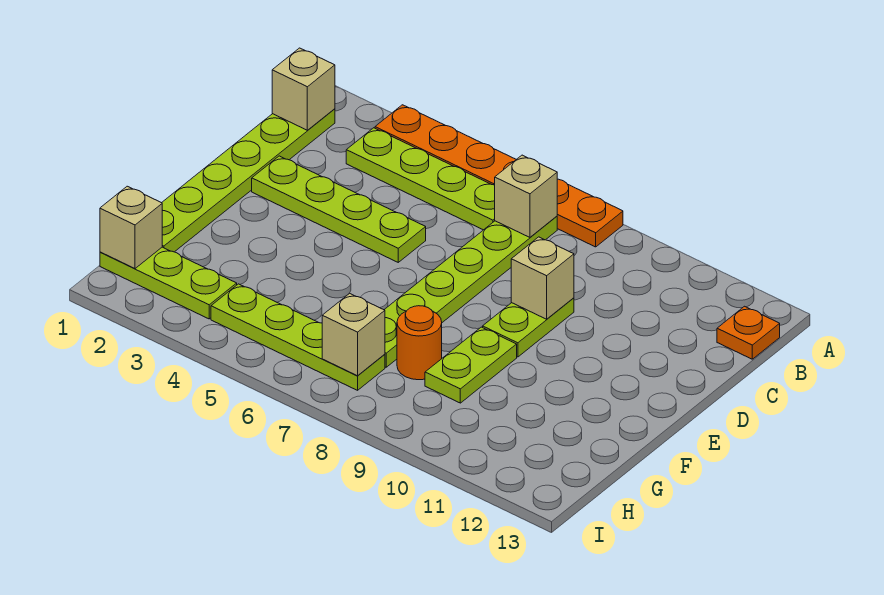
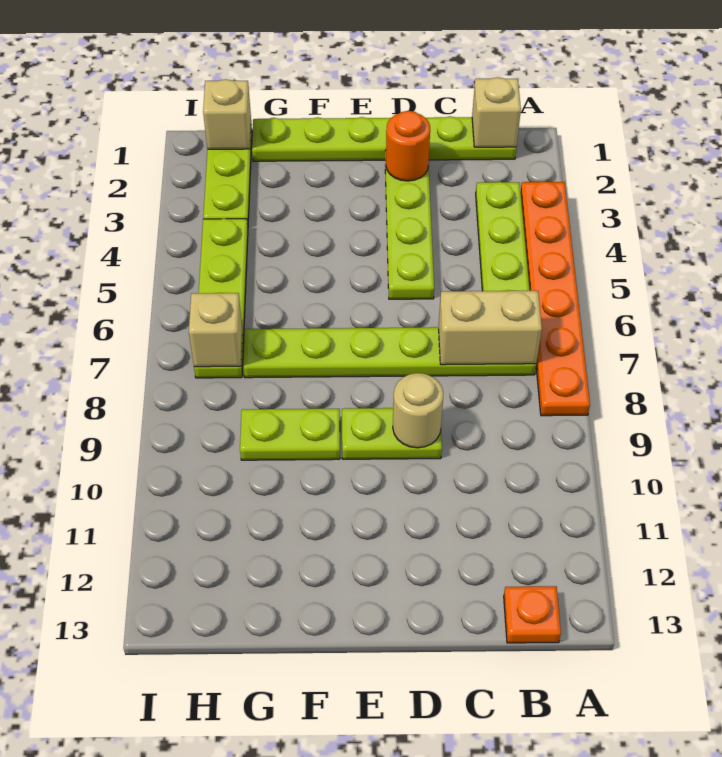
tan 1x1 brick [495,155,557,237] -> tan 1x2 brick [439,291,542,365]
tan 1x1 brick [511,237,574,319] -> tan 1x1 round brick [393,373,443,448]
orange 1x1 round brick [397,306,442,380] -> orange 1x1 round brick moved to [386,111,430,181]

